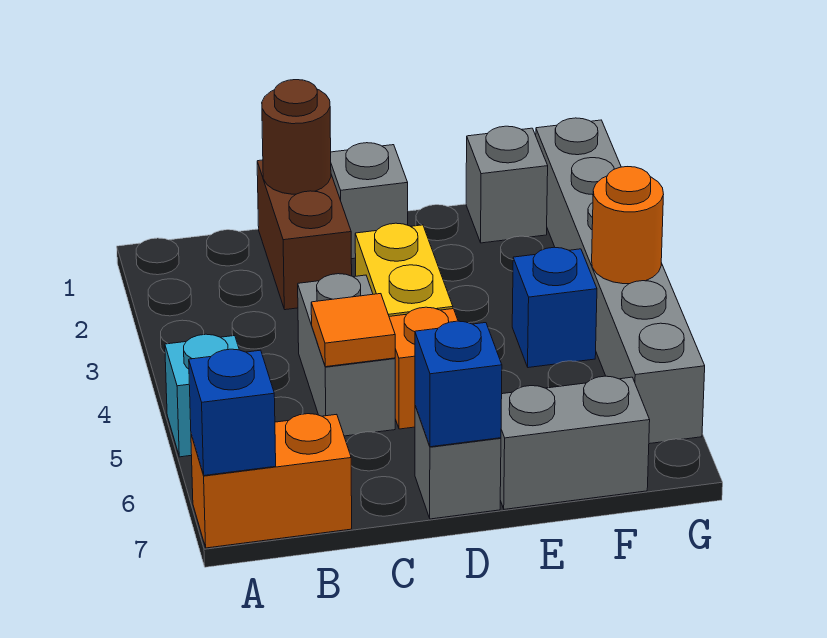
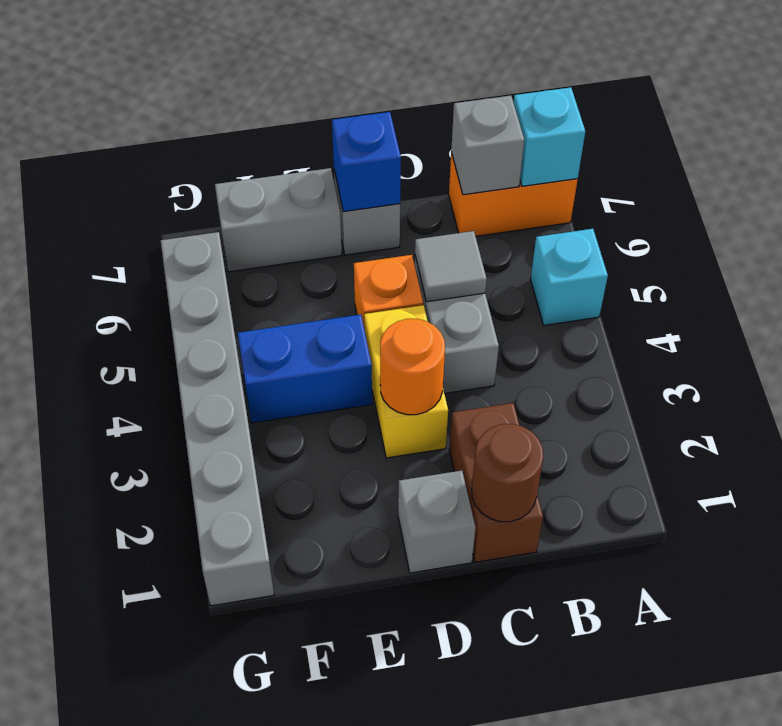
blue 1x1 brick [189,349,276,476] -> cyan 1x1 brick [514,87,585,186]
orange 1x1 tile [311,294,395,367] -> grey 1x1 tile [415,231,487,302]
grey 1x1 brick [466,126,548,243] -> grey 1x1 brick moved to [451,96,524,195]
blue 1x1 brick [512,247,597,368] -> blue 1x2 brick [238,315,372,423]
orange 1x1 round brick [592,167,664,284] -> orange 1x1 round brick moved to [380,319,445,415]

